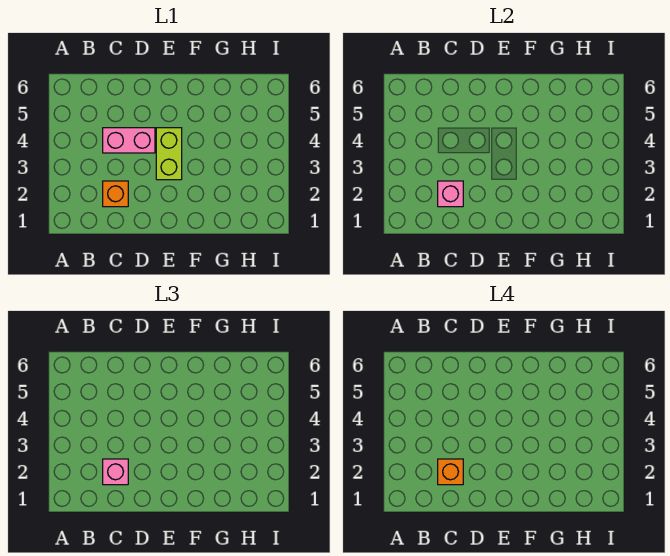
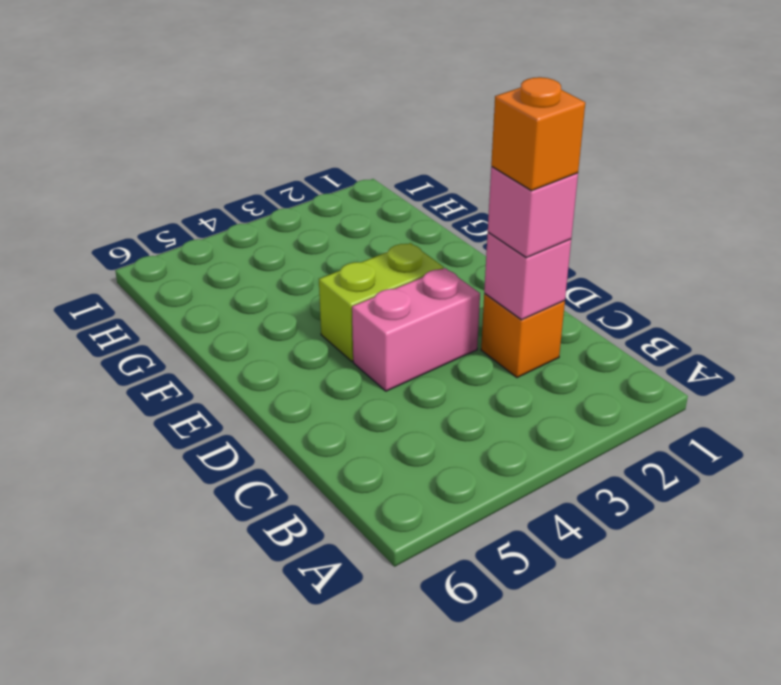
pink 1x2 brick [103,128,155,153] -> pink 1x2 brick turned to [352,268,480,391]

